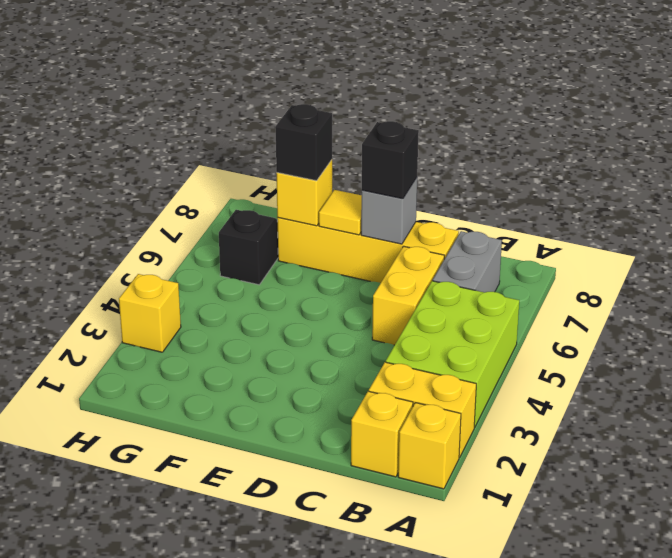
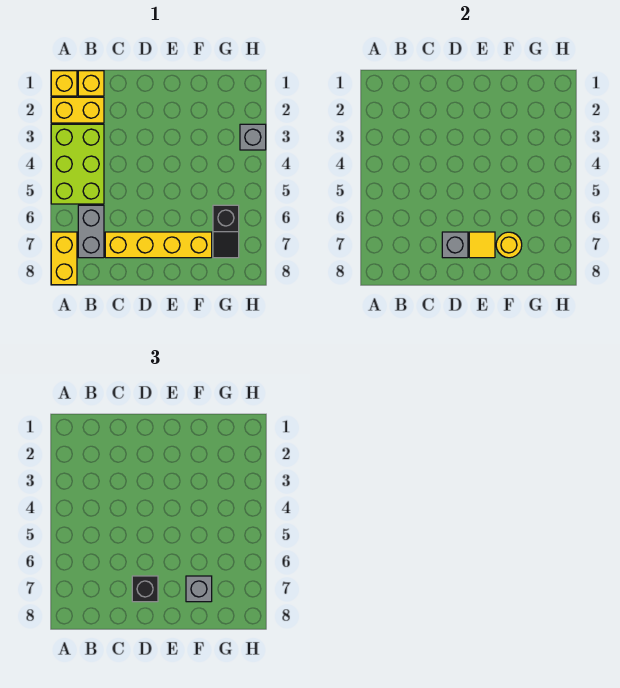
yellow 1x2 brick [372,246,444,345] -> yellow 1x2 brick moved to [51,232,77,285]
yellow 1x1 brick [276,160,332,226] -> yellow 1x1 round brick [496,232,522,258]
black 1x1 brick [276,104,332,181] -> grey 1x1 brick [186,576,212,602]
yellow 1x1 brick [119,274,181,352] -> grey 1x1 brick [240,124,266,150]

